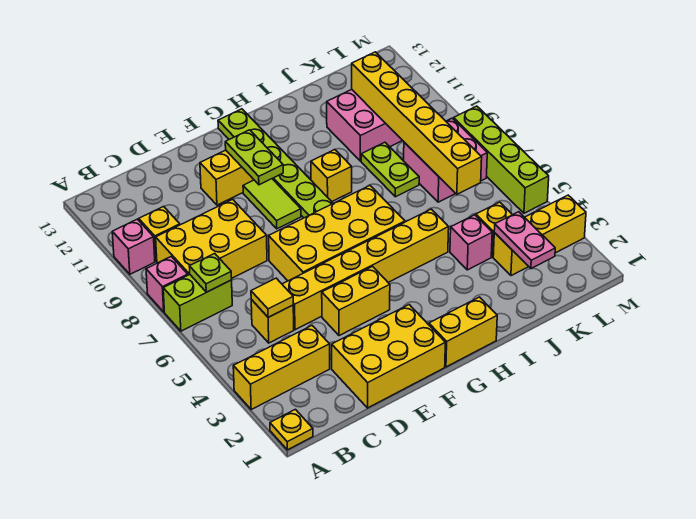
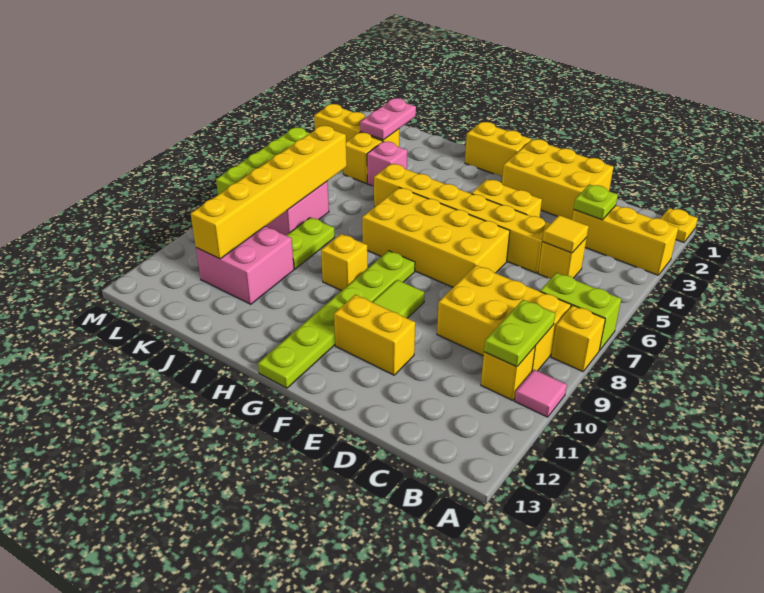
pink 1x1 brick [146,256,188,312] -> yellow 1x1 brick [551,305,605,372]
pink 1x1 brick [112,219,155,274] -> pink 1x1 tile [515,370,567,417]
lime 1x1 plate [189,254,232,292] -> lime 1x1 plate moved to [574,185,618,220]
lime 1x2 plate [225,130,283,185] -> lime 1x2 plate moved to [484,300,555,367]

